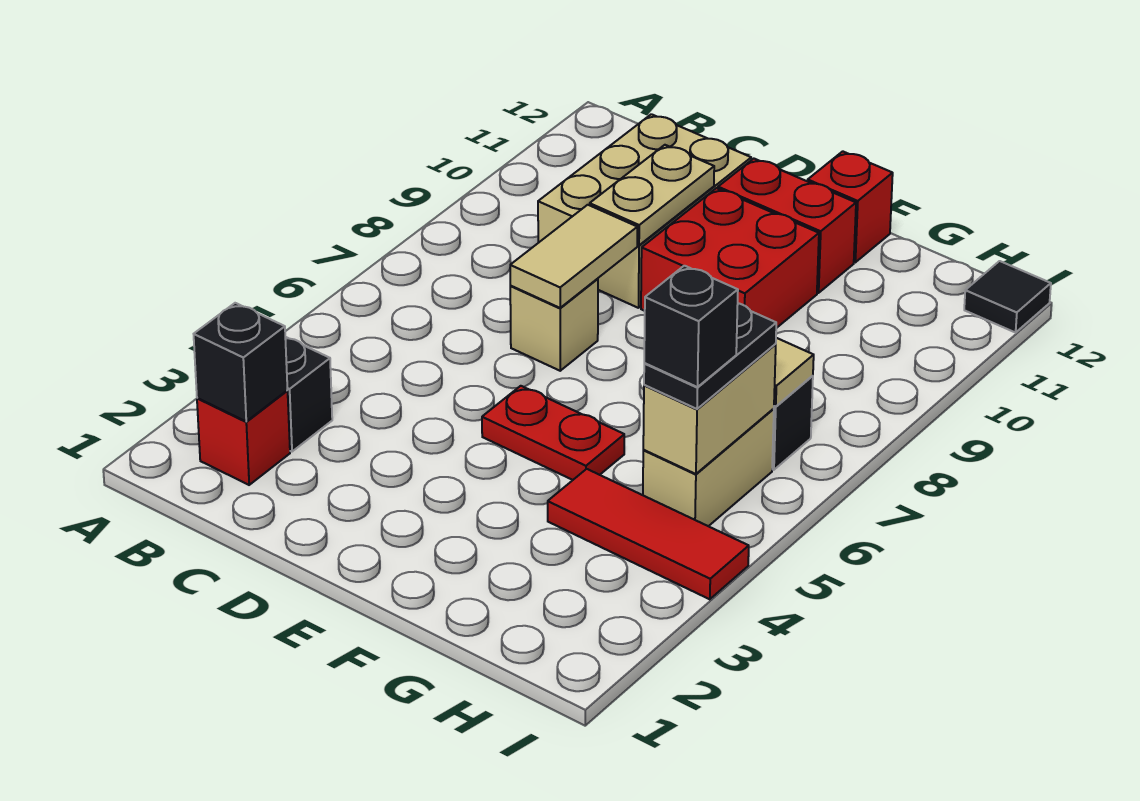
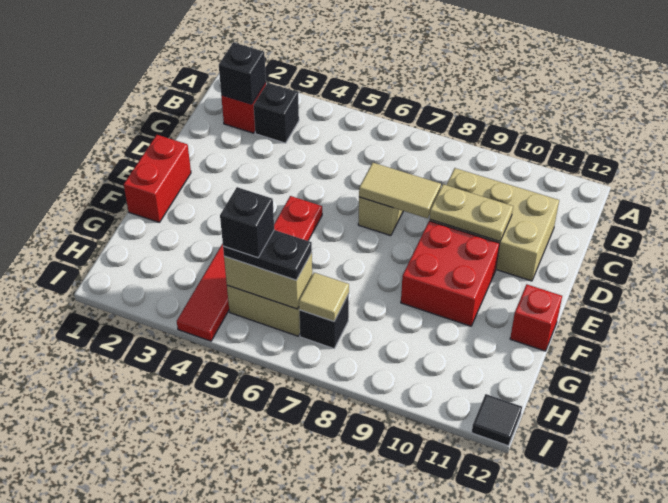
red 1x2 brick [718,159,856,293] -> red 1x2 brick moved to [124,135,191,222]

